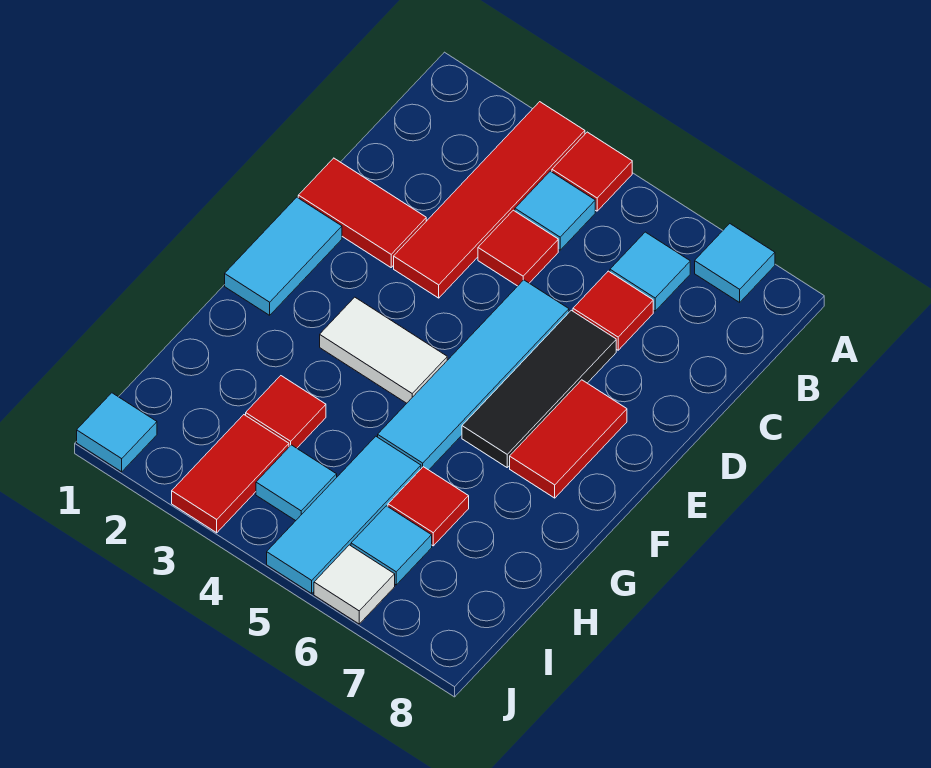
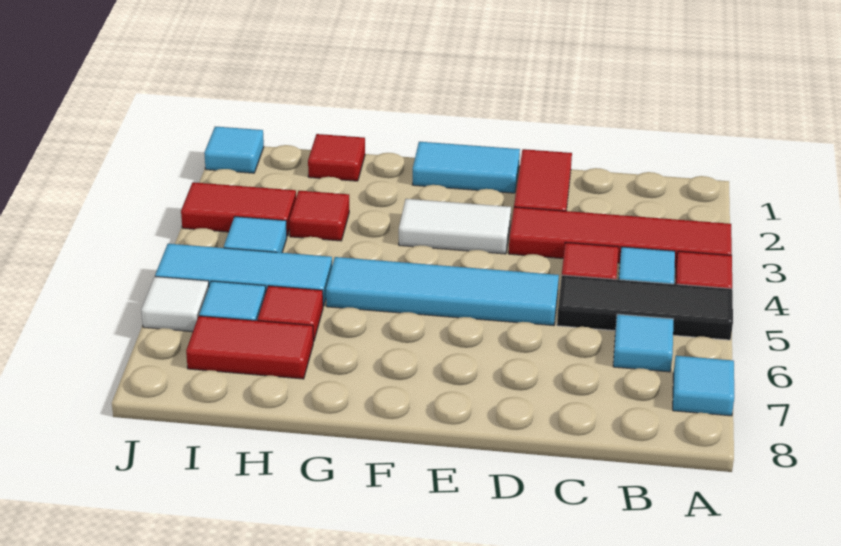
red 1x1 tile [573,271,653,350] -> red 1x1 tile moved to [308,134,365,181]
black 1x3 tile [462,310,616,467] -> black 1x3 tile moved to [557,275,733,340]
red 1x2 tile [510,380,627,498] -> red 1x2 tile moved to [186,316,313,379]
white 1x2 tile [320,297,447,403] -> white 1x2 tile turned to [399,199,511,254]

